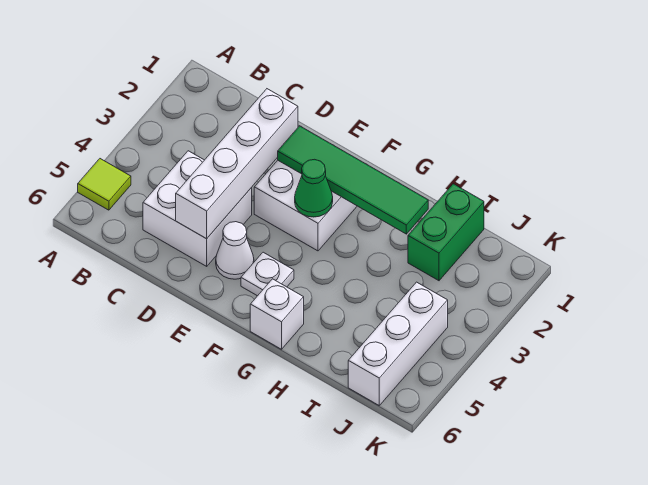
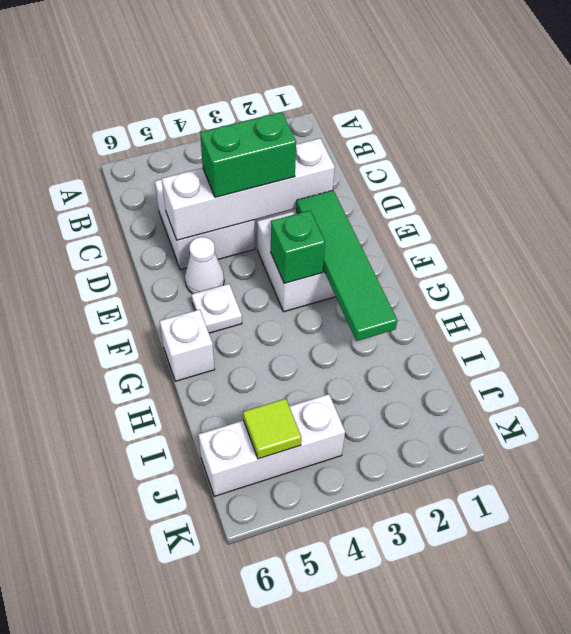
lime 1x1 tile [78,159,131,210] -> lime 1x1 tile moved to [243,399,301,459]
green 1x1 cone [295,159,333,217] -> green 1x1 brick [271,210,325,283]
green 1x2 brick [408,184,484,281] -> green 1x2 brick moved to [200,112,296,197]

